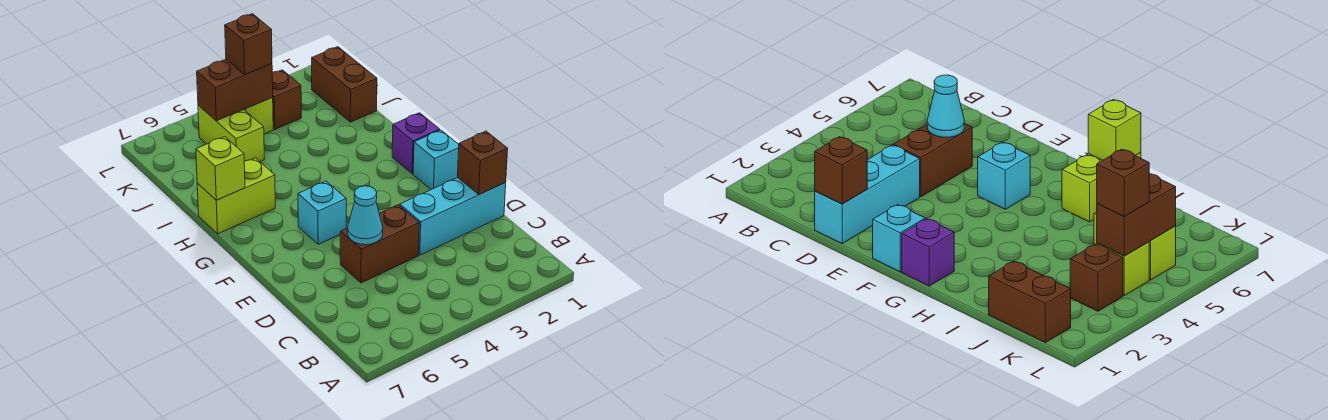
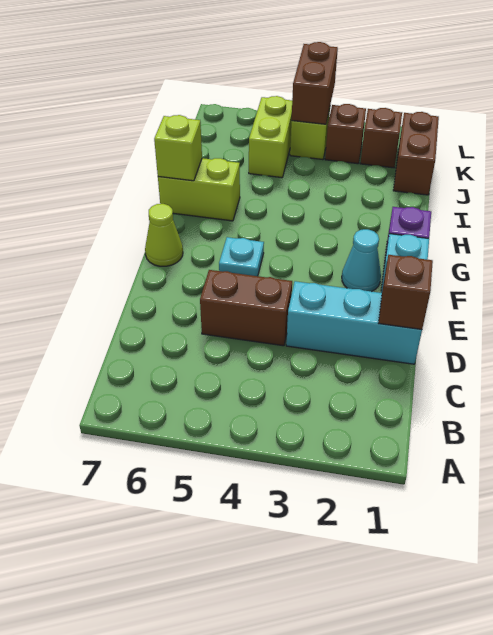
cyan 1x1 cone [347,186,383,245] -> cyan 1x1 cone moved to [342,229,381,292]
cyan 1x1 brick [298,181,346,244] -> cyan 1x1 plate [219,237,264,276]
none -> lime 1x1 cone [145,204,183,266]
brown 1x2 brick [197,59,273,121] -> brown 1x2 brick turned to [292,42,338,124]
brown 1x1 brick [225,14,272,75] -> brown 1x1 brick moved to [360,108,402,168]

